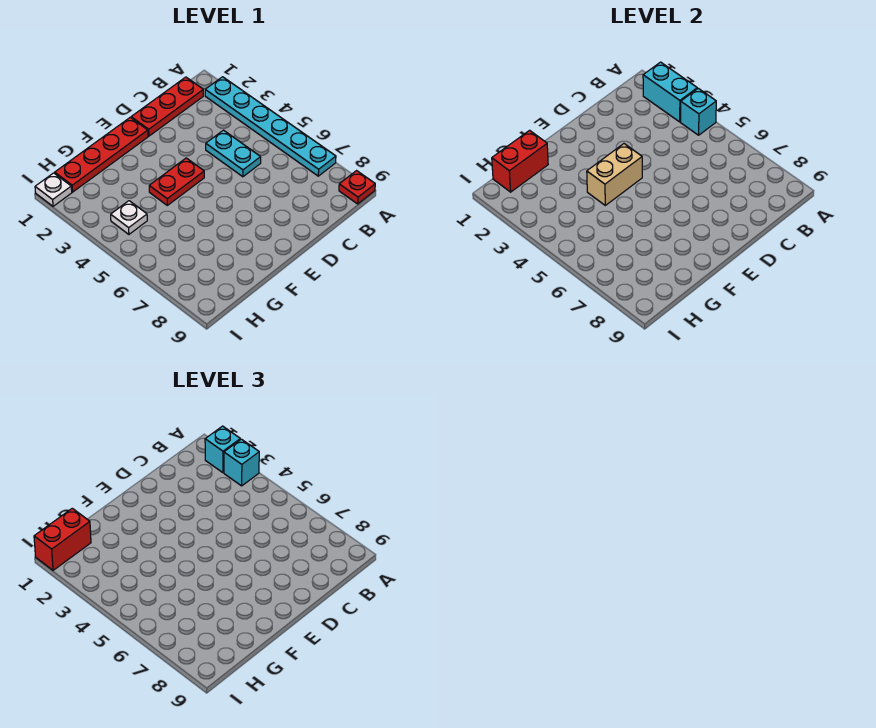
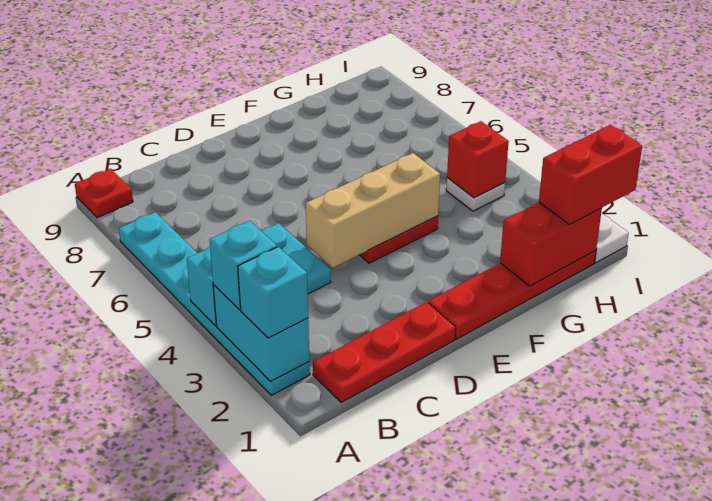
tan 1x2 brick [587,144,642,205] -> tan 1x3 brick [306,153,440,268]
none -> red 1x1 brick [447,121,509,198]

